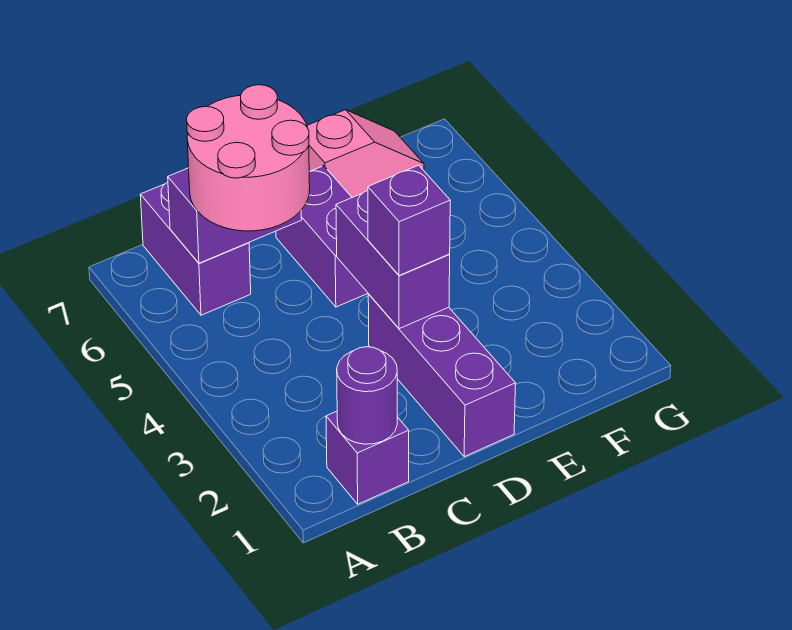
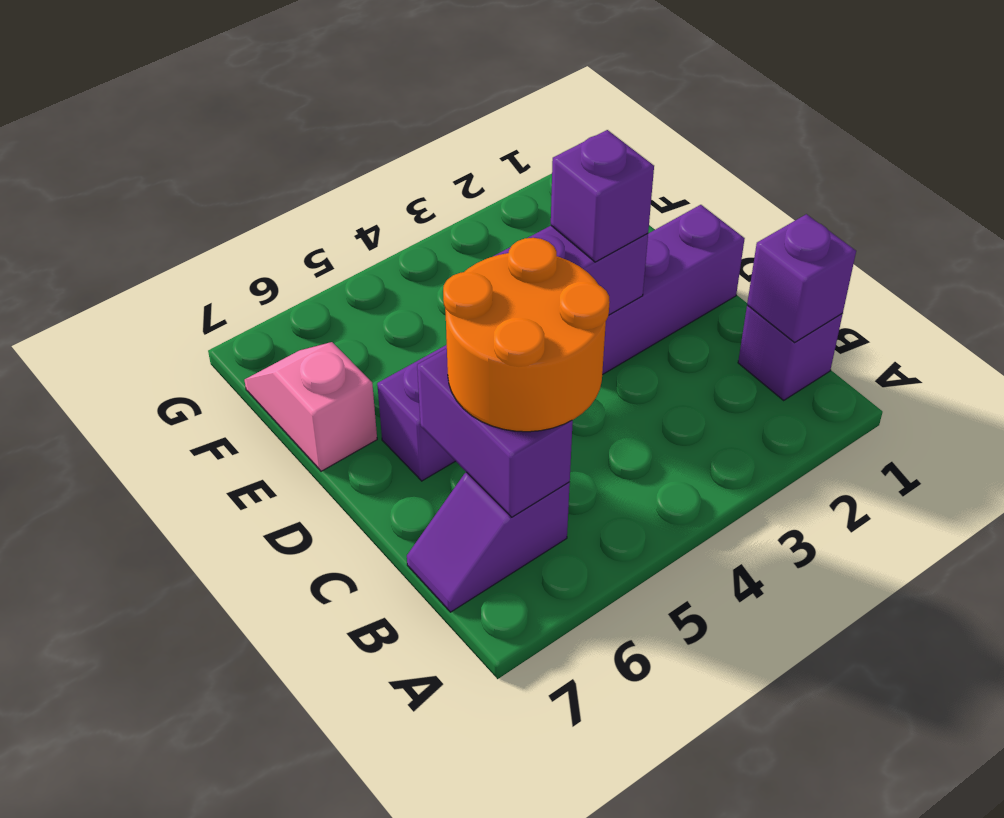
purple 1x1 round brick [337,347,397,444] -> purple 1x1 brick [747,214,856,342]
pink 2x2 round brick [187,85,310,231] -> orange 2x2 round brick [443,238,610,432]
purple 1x2 brick [140,182,251,315] -> purple 1x2 slope [407,472,570,612]

